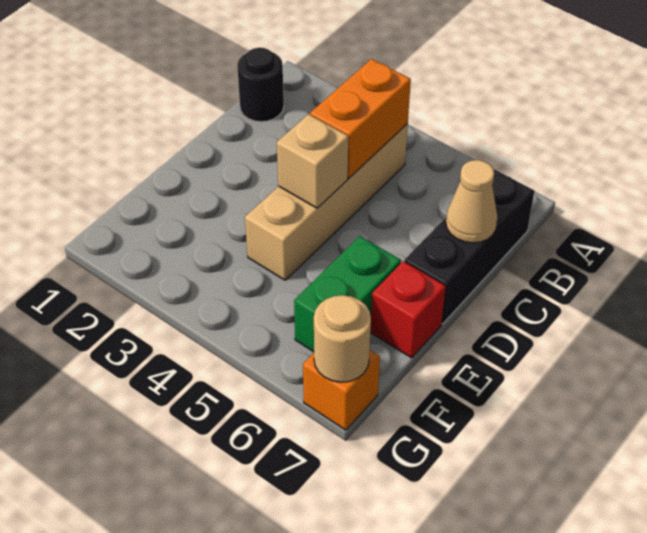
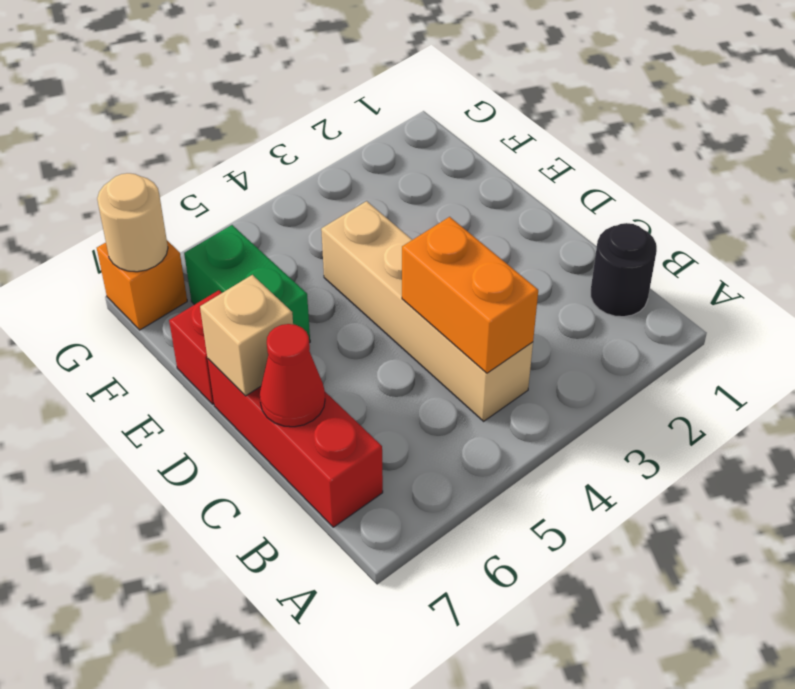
black 1x3 brick [404,169,534,324] -> red 1x3 brick [208,359,383,527]
tan 1x1 cone [446,160,497,243] -> red 1x1 cone [260,324,325,427]
tan 1x1 brick [277,114,348,208] -> tan 1x1 brick moved to [200,275,293,396]

